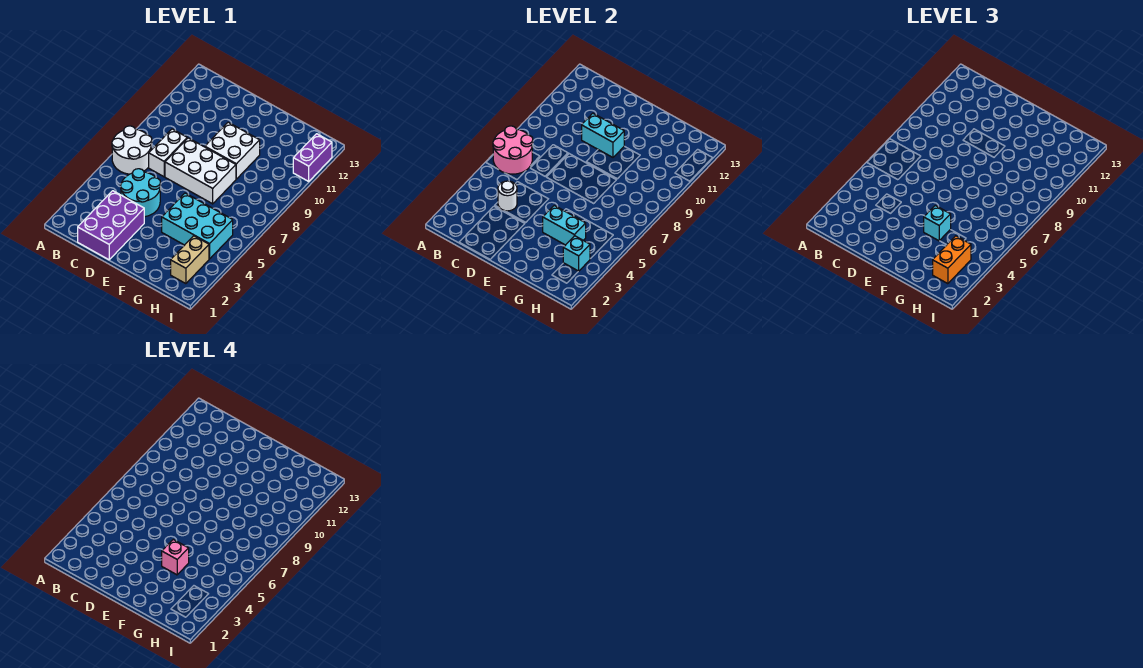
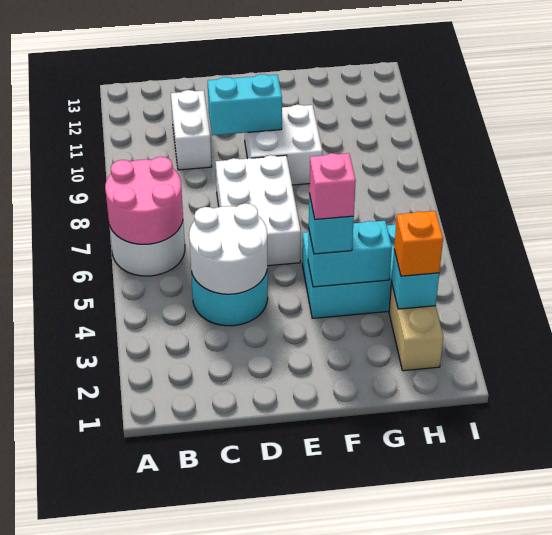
purple 2x3 brick [78,191,144,260] -> none
white 1x1 round brick [498,181,517,211] -> white 2x2 round brick [189,203,267,294]
white 1x2 brick [149,129,187,177] -> white 1x2 brick moved to [171,90,212,170]
white 2x3 brick [165,138,236,204] -> white 2x3 brick turned to [216,155,301,266]
orange 1x2 brick [933,236,971,284] -> orange 1x1 brick [394,211,443,276]
purple 1x2 brick [293,134,332,181] -> none

